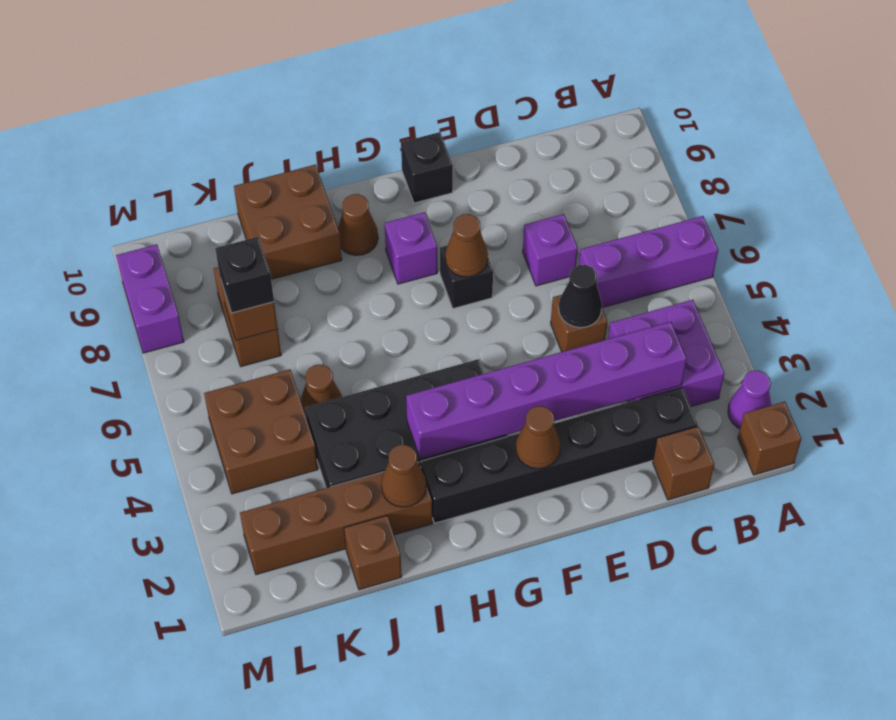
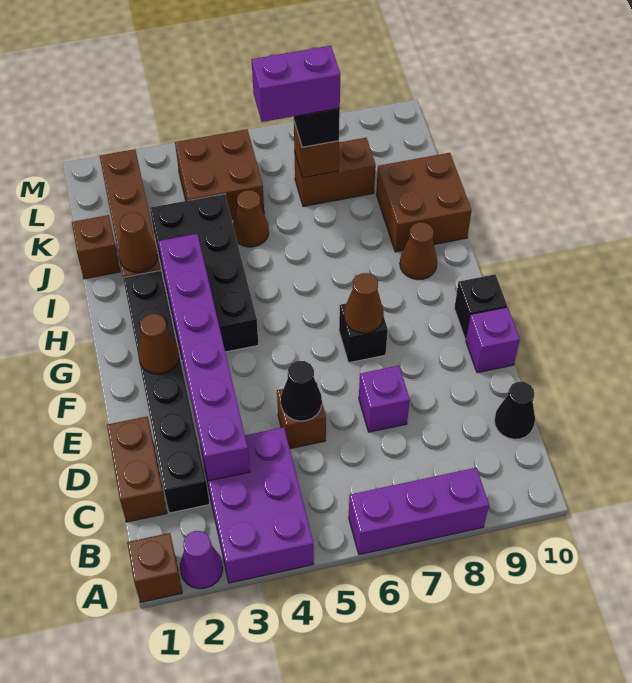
purple 1x3 brick [579,216,718,308] -> purple 1x3 brick turned to [349,468,489,555]
purple 2x2 brick [608,300,724,407] -> purple 2x3 brick [201,427,314,583]
brown 1x1 brick [653,426,714,500] -> brown 1x2 brick [107,416,167,522]
none -> black 1x1 cone [494,382,535,439]
purple 1x1 brick [385,212,437,284] -> purple 1x1 brick moved to [466,307,520,373]
purple 1x2 brick [116,244,184,353] -> purple 1x2 brick moved to [252,46,340,122]

